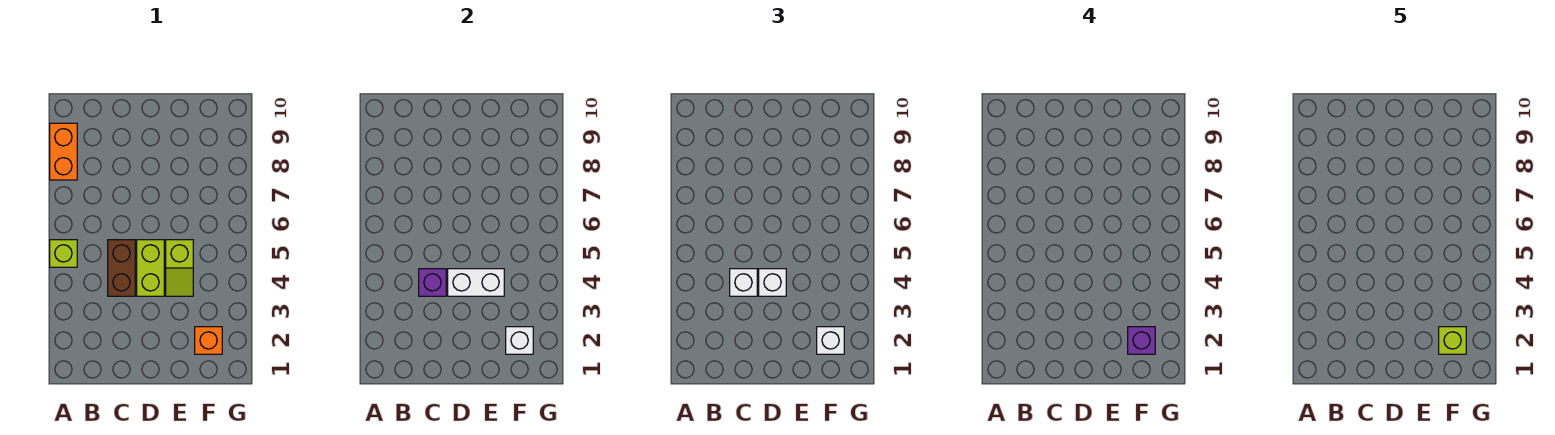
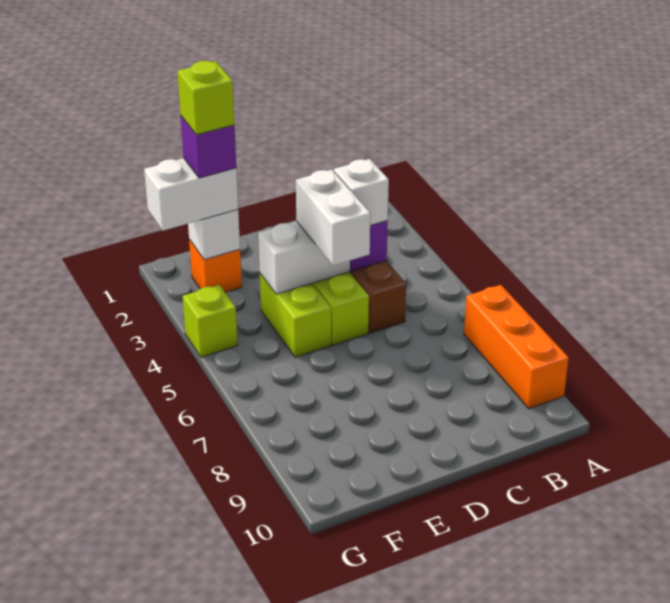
lime 1x1 brick [50,240,77,267] -> lime 1x1 brick moved to [183,285,238,357]
orange 1x2 brick [50,123,77,180] -> orange 1x3 brick [464,285,569,409]
white 1x1 brick [759,269,786,296] -> white 1x2 brick [296,170,370,266]
lime 1x2 slope [166,240,193,296] -> lime 1x2 brick [260,273,331,357]
white 1x1 brick [817,327,844,354] -> white 1x2 brick [144,158,238,231]

